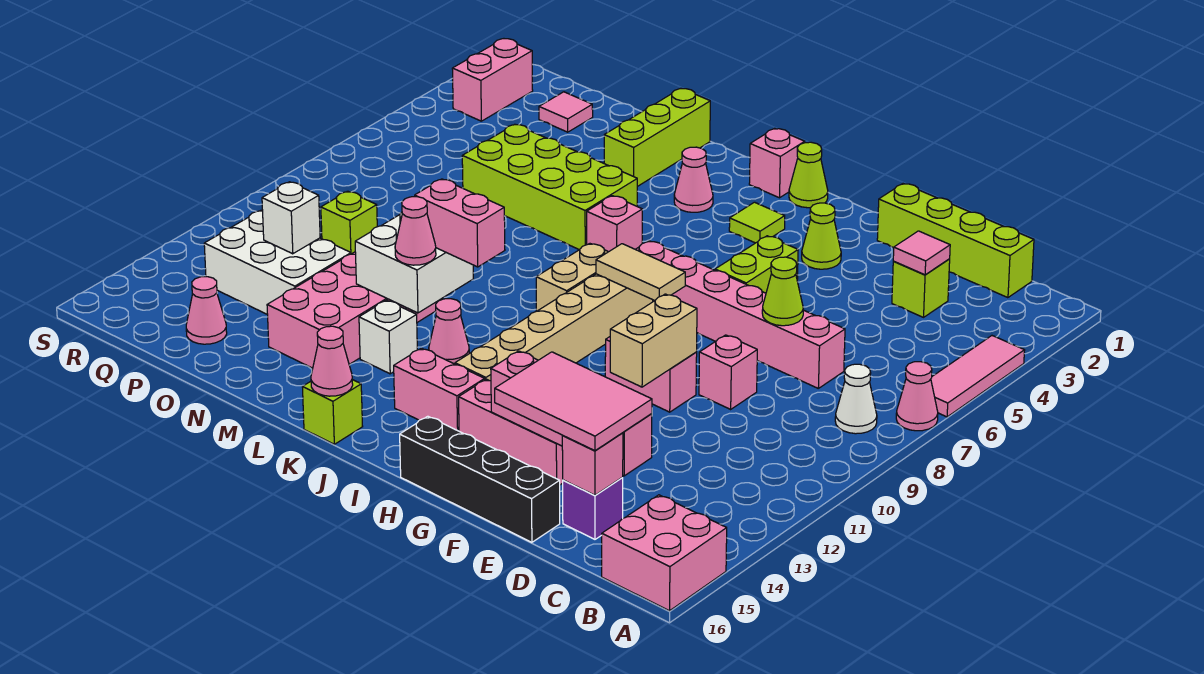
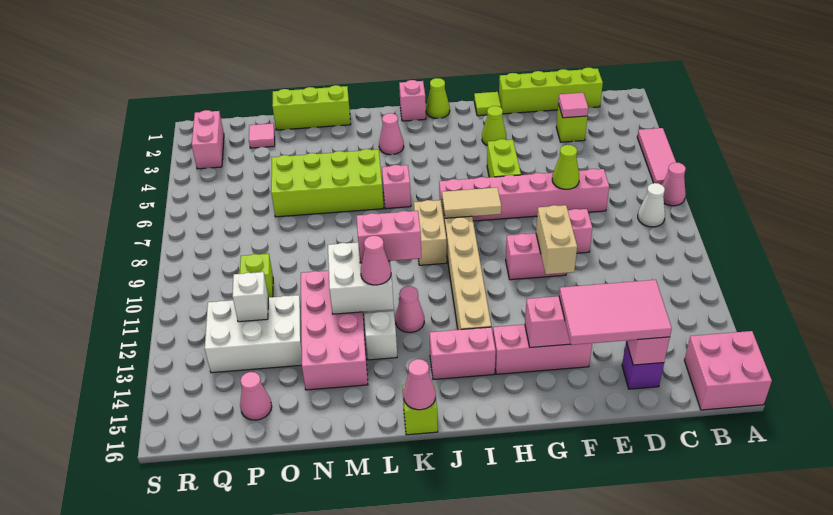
black 1x4 brick [400,416,560,542] -> none
lime 1x1 tile [729,202,785,243] -> lime 1x1 tile moved to [474,92,501,116]
lime 1x3 brick [604,89,710,187] -> lime 1x3 brick turned to [272,85,351,130]

